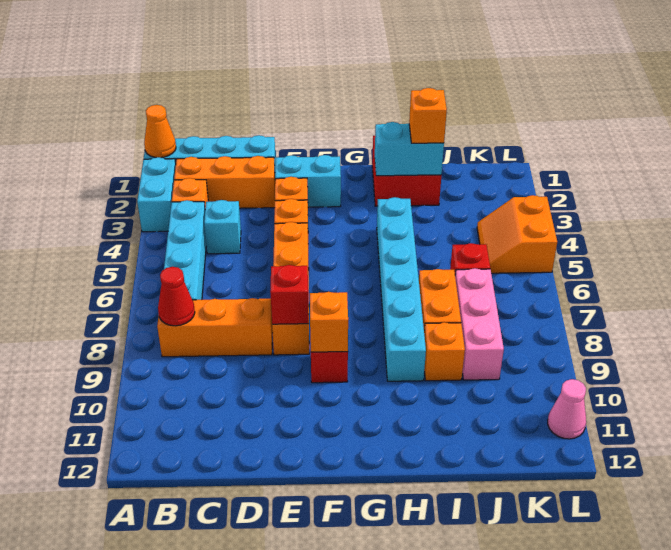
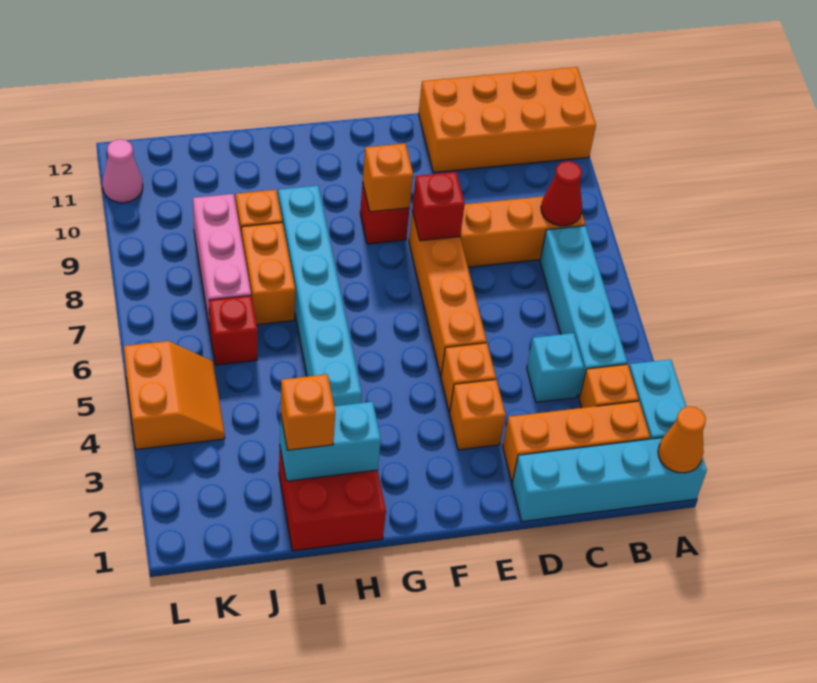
none -> orange 2x4 brick [419,67,596,172]
cyan 1x2 brick [275,155,341,207] -> none

